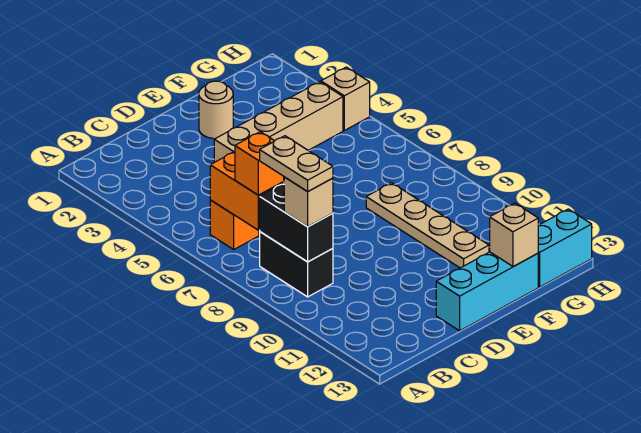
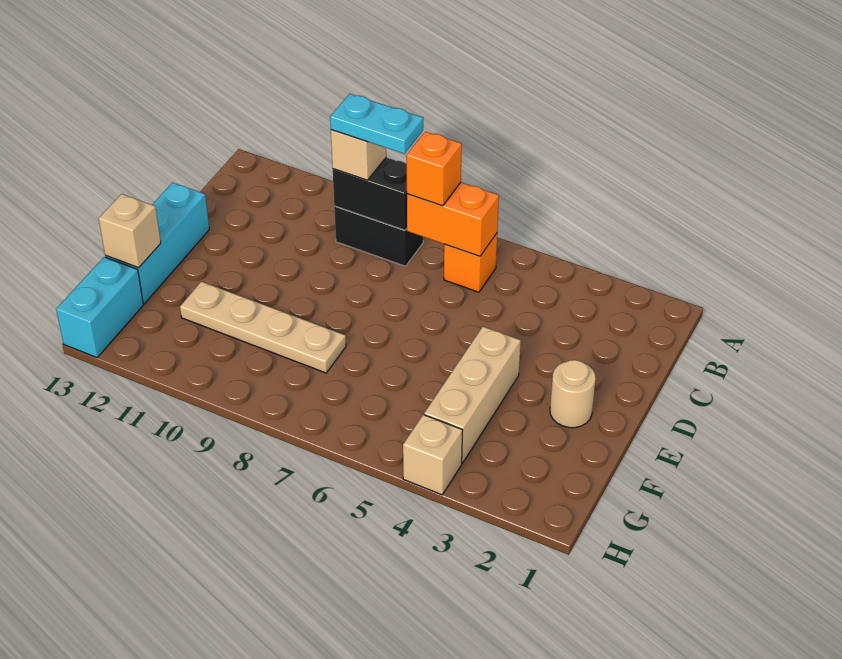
tan 1x2 plate [260,136,333,192] -> cyan 1x2 plate [330,94,423,154]
tan 1x4 brick [214,82,343,162] -> tan 1x3 brick [424,327,521,463]

